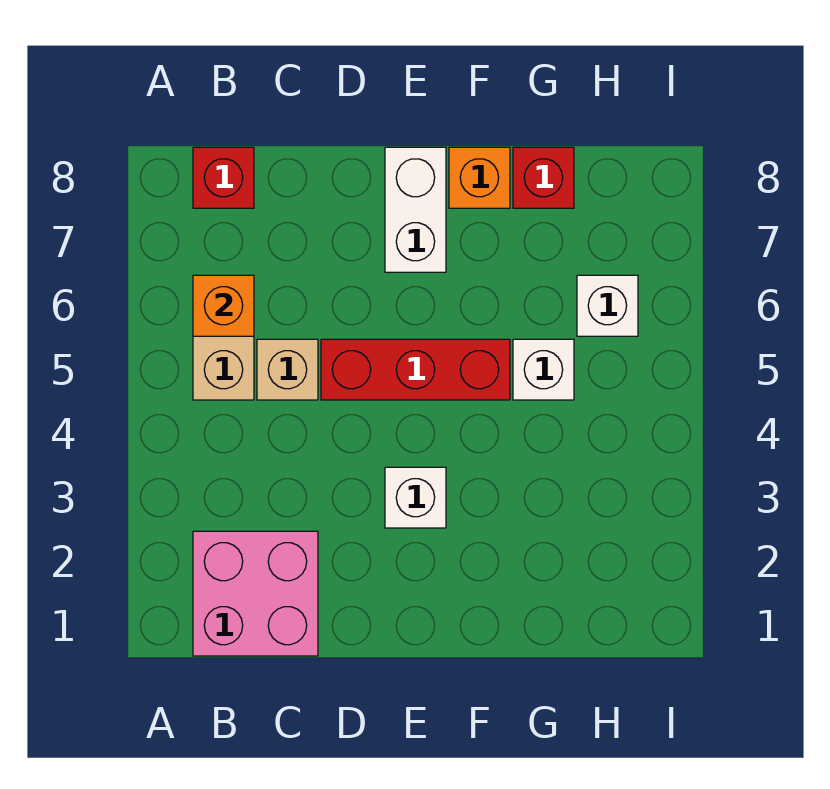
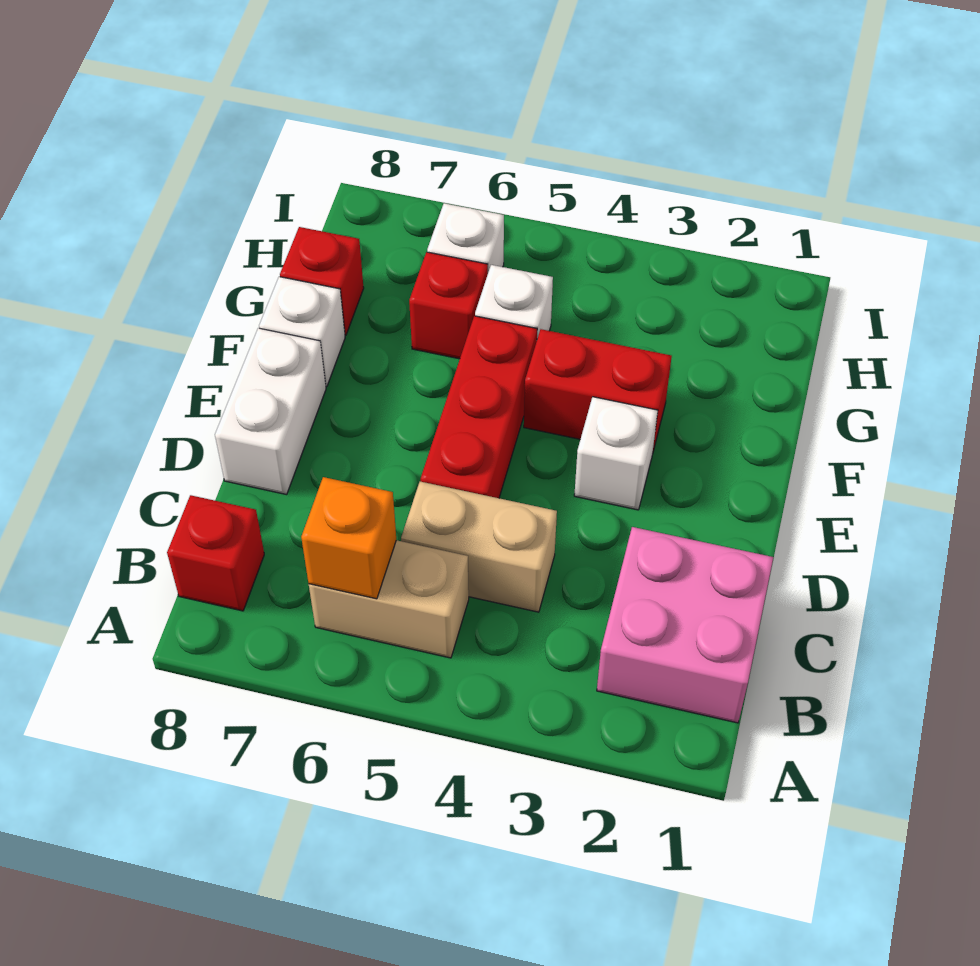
tan 1x1 brick [257,339,318,400] -> tan 1x2 brick [401,481,557,612]
white 1x2 brick [385,147,446,272] -> white 1x2 brick turned to [215,328,326,494]
none -> red 1x2 brick [524,329,672,451]
orange 1x1 brick [449,147,510,208] -> white 1x1 brick [259,277,345,387]
none -> red 1x1 brick [409,252,488,359]

